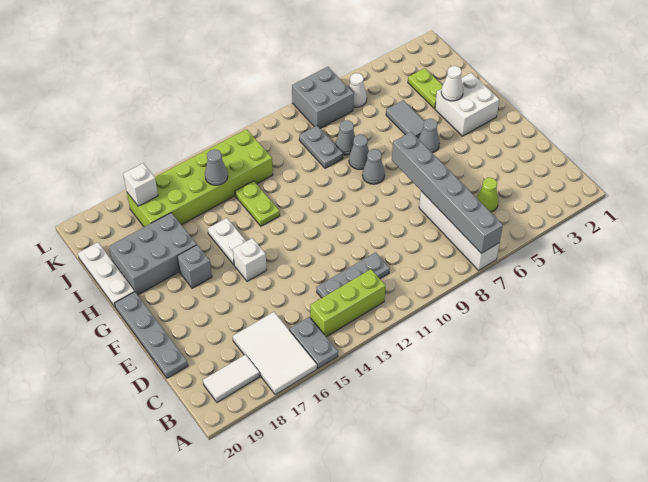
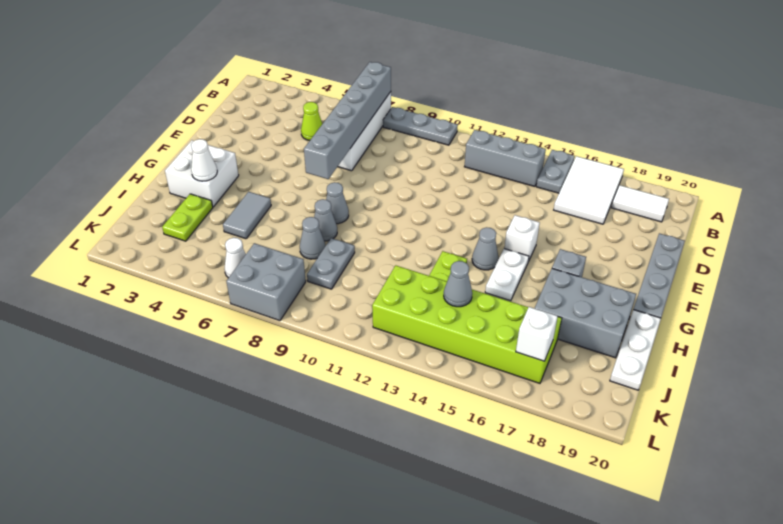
lime 1x3 brick [310,269,385,337] -> grey 1x3 brick [464,130,546,186]
grey 1x3 plate [316,252,390,298] -> grey 1x3 plate moved to [383,107,458,145]
grey 1x1 cone [419,119,440,153] -> grey 1x1 cone moved to [472,227,499,270]

